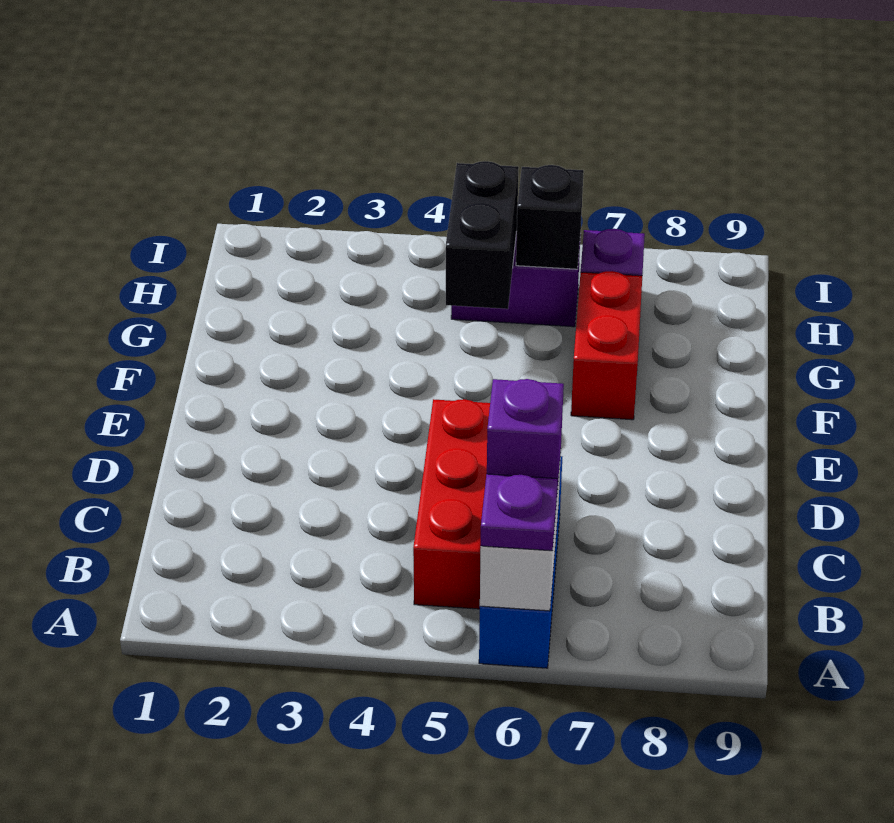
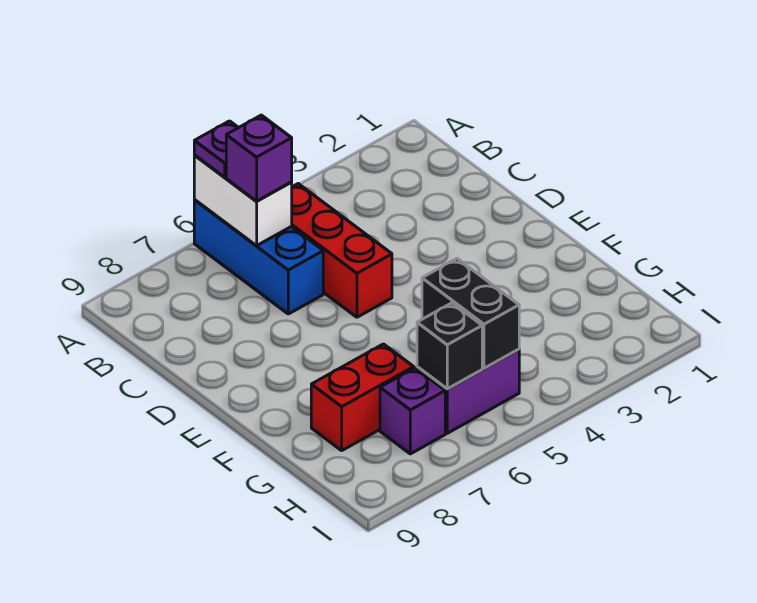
red 1x2 brick [571,271,642,420] -> red 1x2 brick turned to [311,344,414,450]

